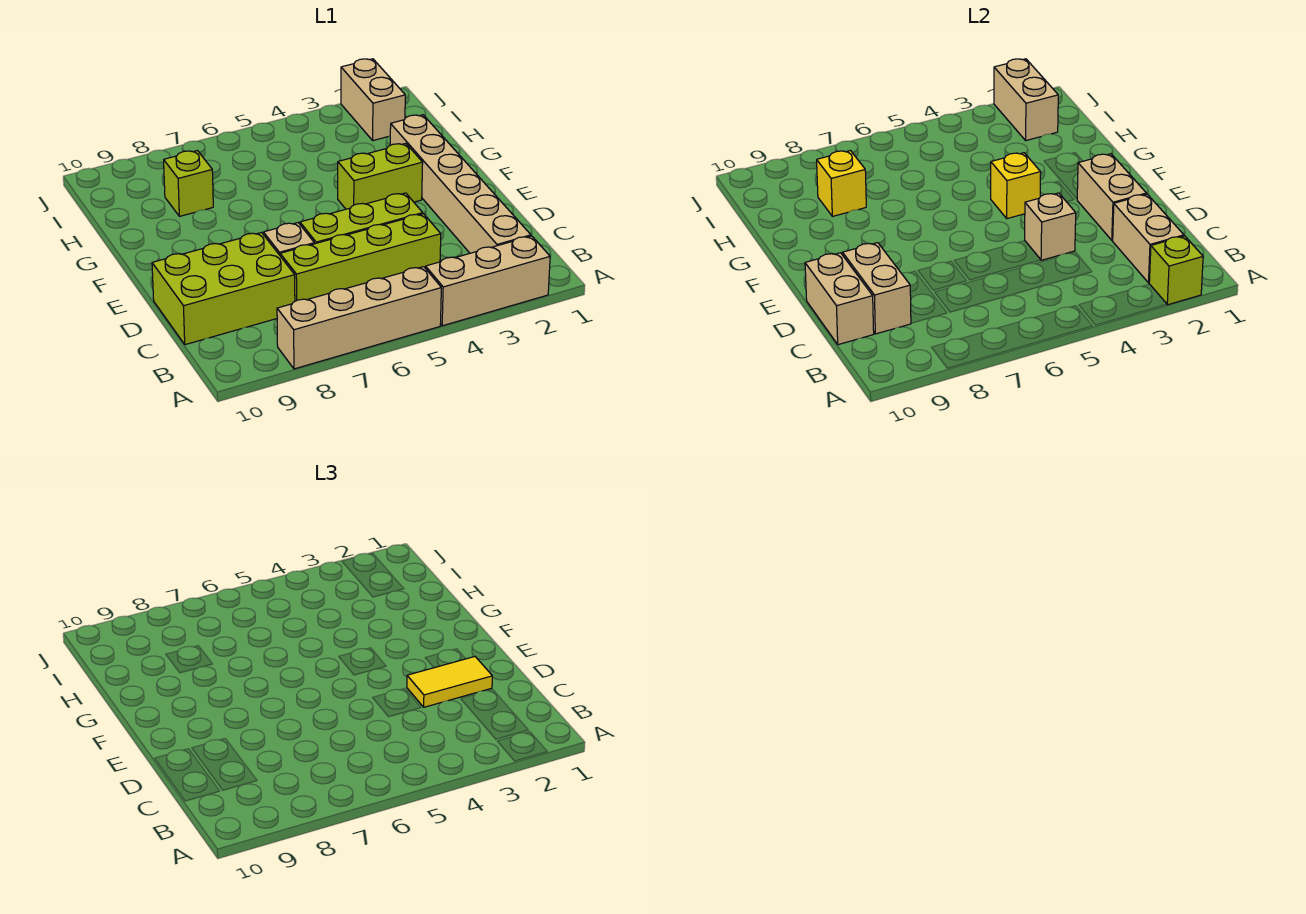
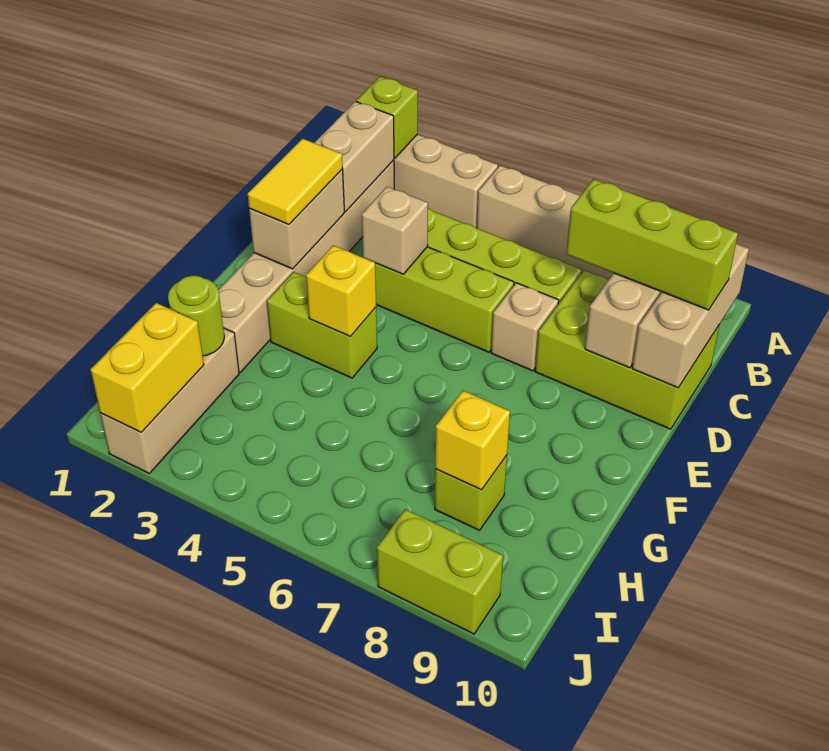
none -> lime 1x3 brick [566,179,738,310]
tan 1x2 brick [805,253,874,345] -> tan 1x3 brick [632,244,749,388]
yellow 1x2 tile [407,657,492,707] -> yellow 1x2 tile turned to [248,139,343,224]
none -> lime 1x1 round brick [168,276,224,356]
tan 1x2 brick [341,59,405,141] -> tan 1x3 brick [100,328,239,473]
tan 1x2 brick [994,59,1058,141] -> yellow 1x2 brick [91,303,204,432]
none -> lime 1x2 brick [377,509,503,634]

